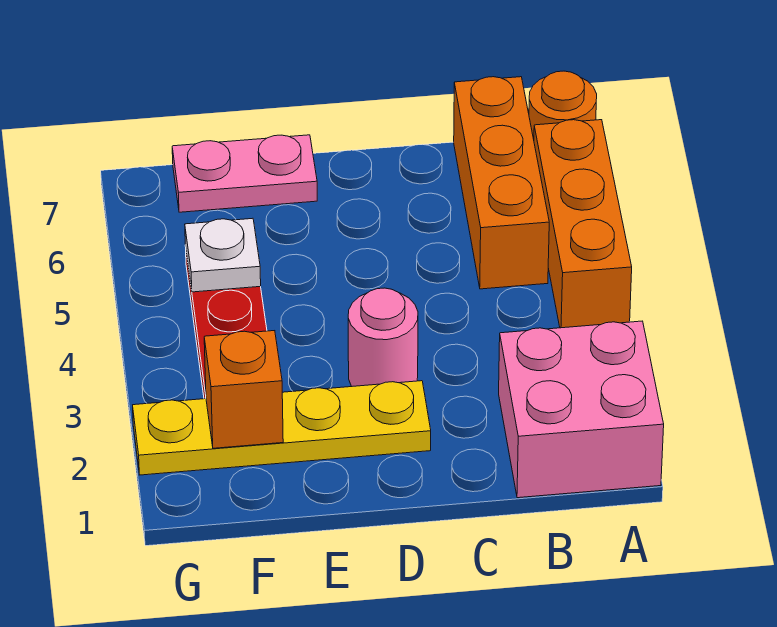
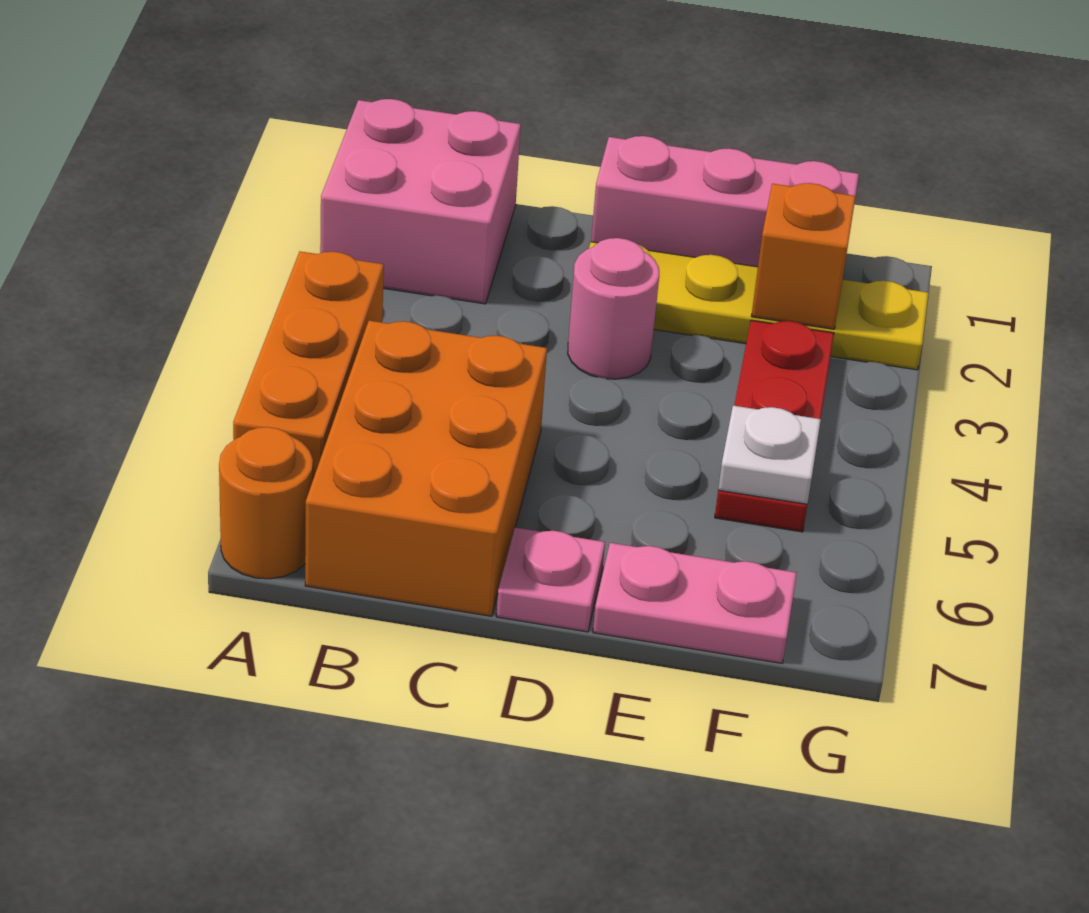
orange 1x3 brick [454,77,549,289] -> orange 2x3 brick [305,321,547,616]
none -> pink 1x3 brick [591,136,859,267]
none -> pink 1x1 plate [496,528,605,632]

